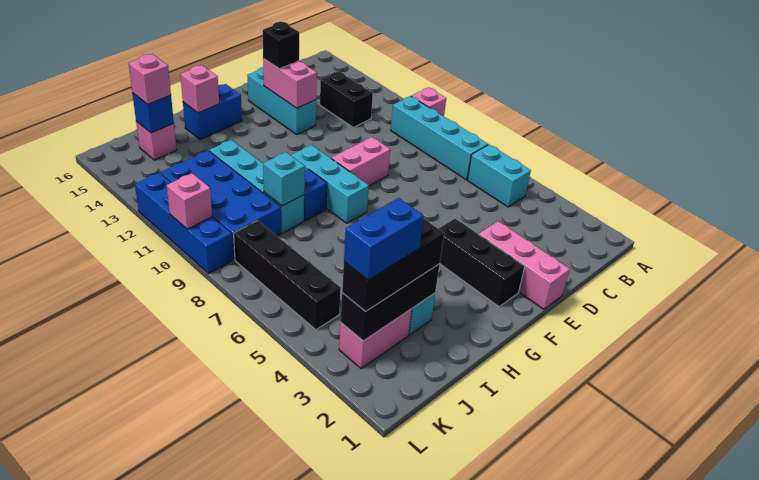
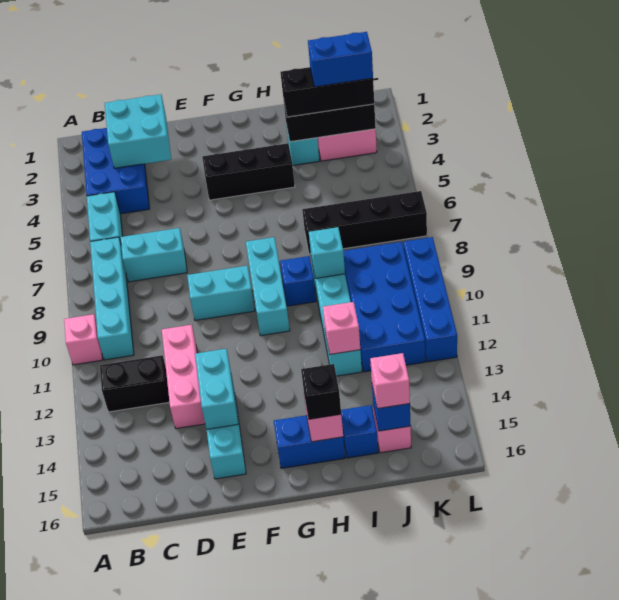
none -> blue 2x3 brick [82,128,150,214]
none -> cyan 2x2 brick [105,94,171,168]
none -> cyan 1x2 brick [121,228,187,282]
black 1x2 brick [320,72,373,127] -> black 1x2 brick turned to [100,355,169,412]
pink 1x3 brick [479,221,570,309] -> pink 1x3 brick moved to [162,325,205,429]
pink 1x2 brick [331,137,390,186] -> cyan 1x2 brick [187,266,255,320]
pink 1x2 brick [263,59,317,108] -> cyan 1x2 brick [195,349,238,429]
black 1x1 brick [263,22,299,69] -> black 1x1 brick moved to [301,364,341,419]
black 1x3 brick [439,219,525,307] -> black 1x3 brick turned to [202,143,295,200]
none -> blue 1x1 brick [341,405,378,458]
black 1x4 brick [234,221,341,329] -> black 1x4 brick turned to [302,191,427,254]
pink 1x1 brick [167,173,212,229] -> pink 1x1 brick moved to [323,302,360,354]

